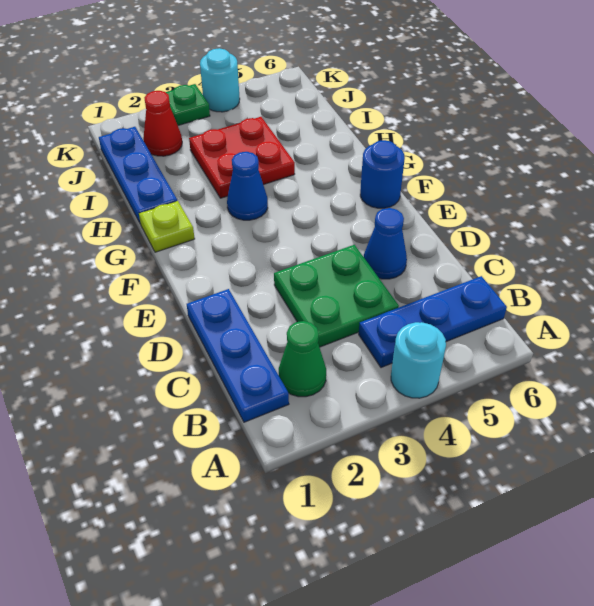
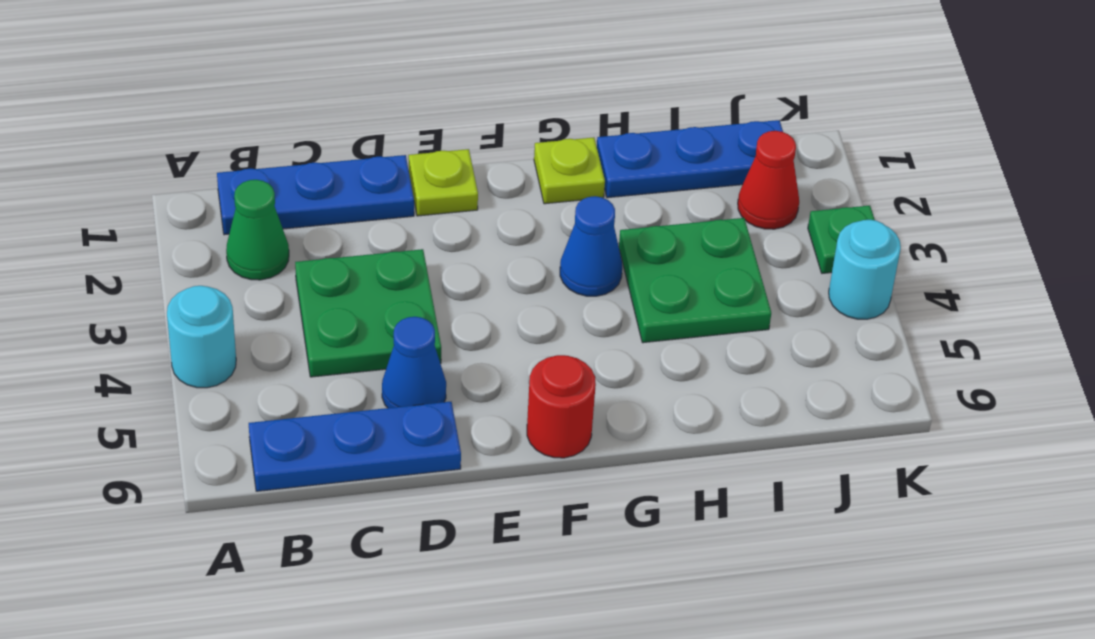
blue 1x3 plate [359,276,507,368] -> blue 1x3 plate turned to [249,402,461,491]
none -> lime 1x1 plate [409,149,478,216]
blue 1x1 round brick [360,140,405,208] -> red 1x1 round brick [527,355,596,458]
red 2x2 plate [189,117,295,198] -> green 2x2 plate [619,218,771,343]

